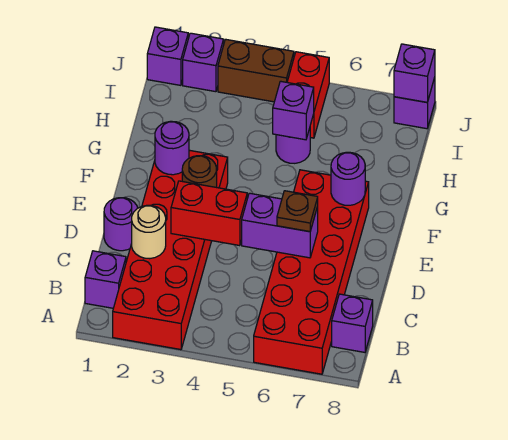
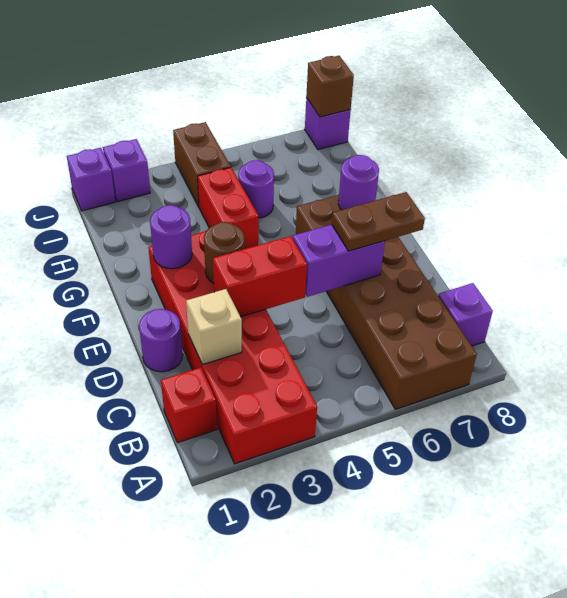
red 2x6 brick [254,170,369,374] -> brown 2x6 brick [296,195,477,409]
purple 1x1 brick [85,251,126,308] -> red 1x1 brick [161,367,217,443]
tan 1x1 round brick [132,205,166,259] -> tan 1x1 brick [186,289,242,365]
brown 1x1 plate [277,191,318,232] -> brown 1x2 plate [332,192,425,251]
purple 1x1 brick [273,81,314,140] -> none
red 1x2 brick [287,52,329,138] -> red 1x2 brick moved to [198,167,258,249]
brown 1x2 brick [218,39,294,102] -> brown 1x2 brick turned to [173,122,231,207]
purple 1x1 brick [394,44,435,102] -> brown 1x1 brick [306,56,354,117]

